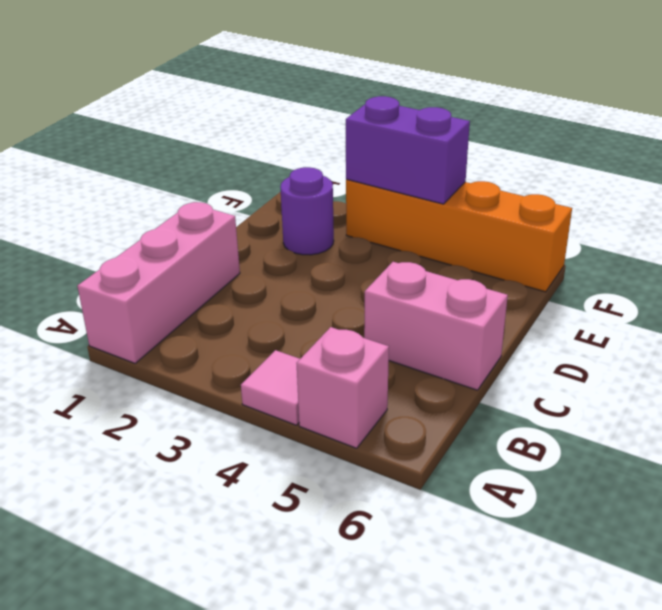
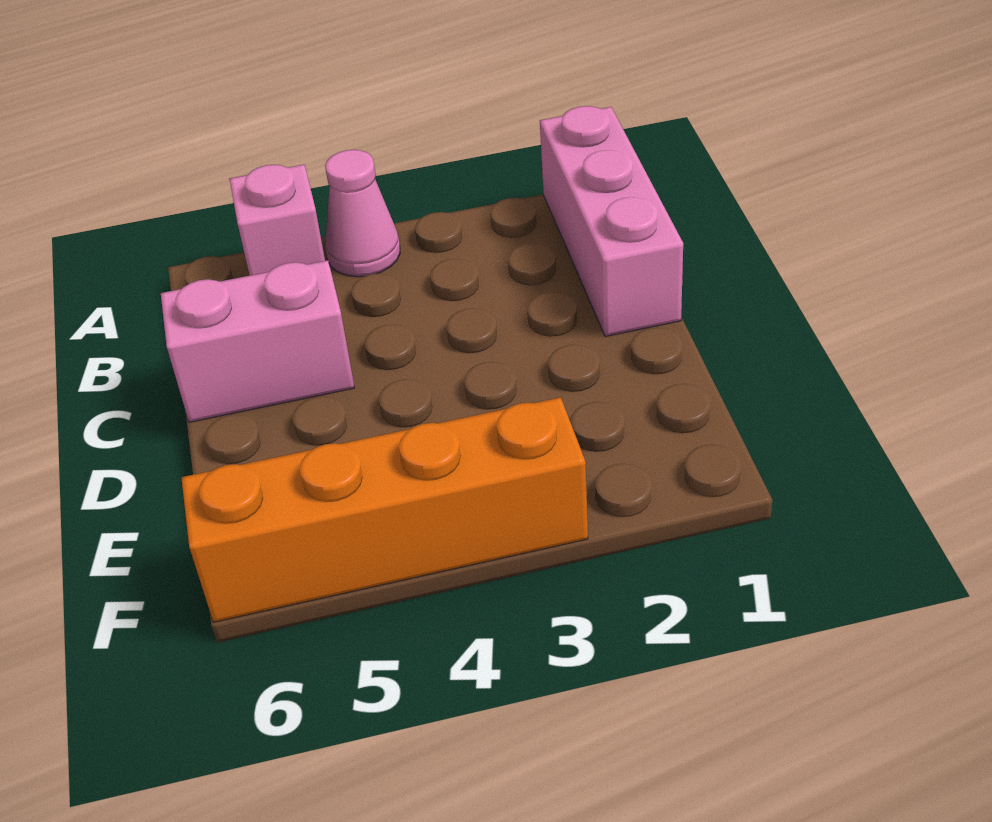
pink 1x1 tile [241,350,300,425] -> pink 1x1 cone [325,150,400,277]
purple 1x1 round brick [280,167,334,255] -> none
purple 1x2 brick [346,96,470,204] -> none

